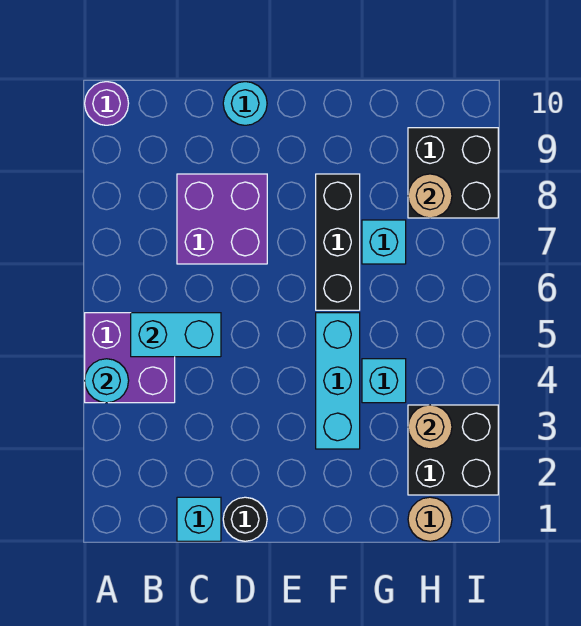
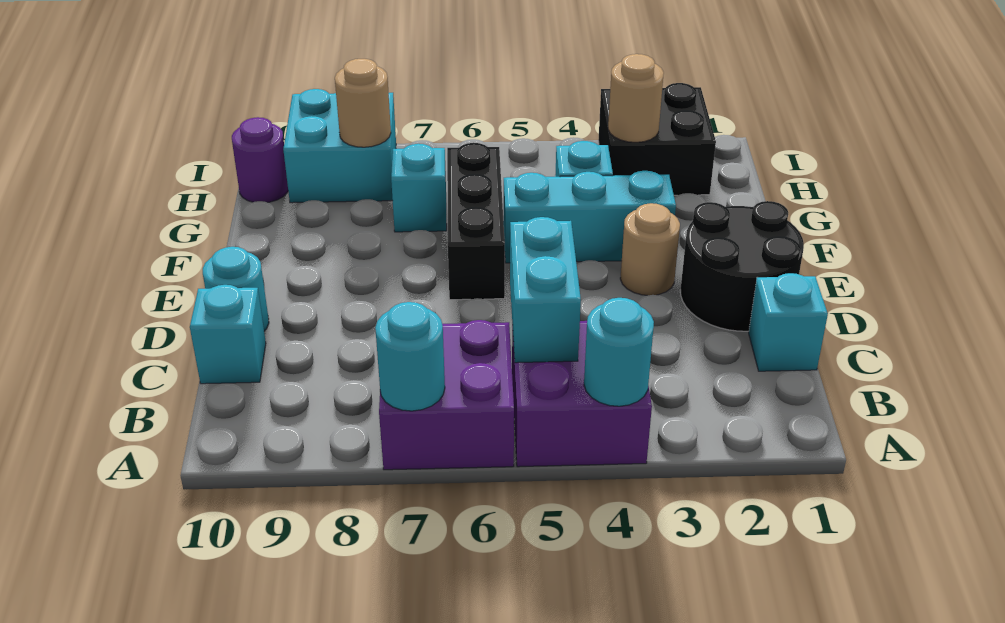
none -> cyan 1x1 round brick [375,302,445,411]
purple 1x1 round brick [85,82,129,125] -> purple 1x1 round brick moved to [232,117,288,202]
purple 2x2 brick [177,174,267,264] -> purple 2x2 brick moved to [379,320,514,470]
none -> cyan 1x1 brick [190,285,266,384]
black 1x1 round brick [223,497,267,541] -> black 2x2 round brick [680,201,804,331]
black 1x3 brick [316,174,360,310] -> black 1x3 brick turned to [447,143,505,300]
tan 1x1 round brick [408,497,452,541] -> tan 1x1 round brick moved to [620,203,680,295]
black 2x2 brick [408,128,498,218] -> cyan 2x2 brick [283,89,396,203]

